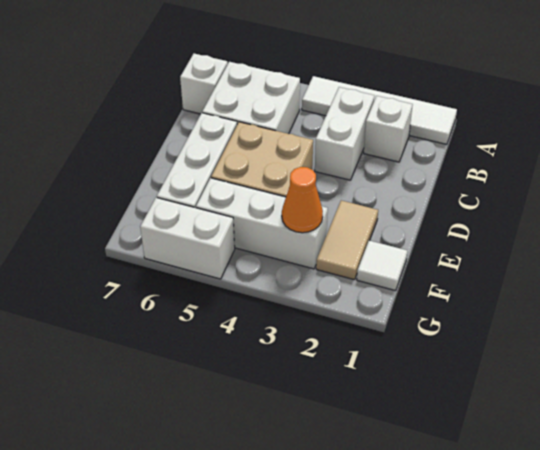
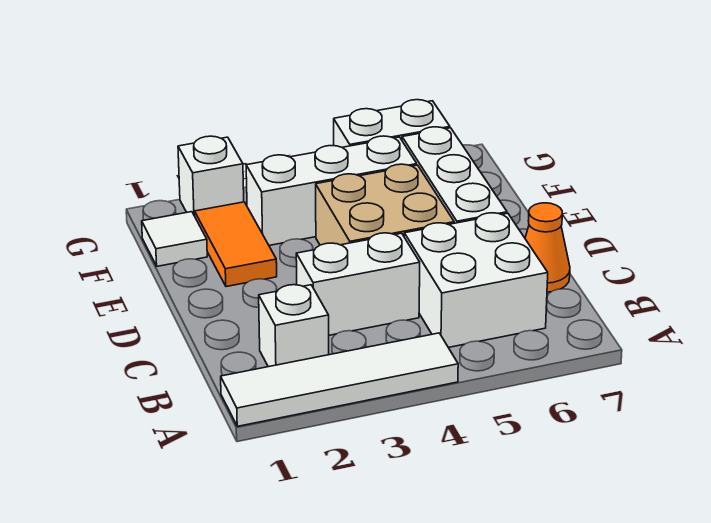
white 1x2 brick [315,87,375,180] -> white 1x2 brick turned to [296,233,420,335]
white 1x1 brick [180,54,228,114] -> white 1x1 brick moved to [178,136,244,216]
tan 1x2 tile [316,200,378,280] -> orange 1x2 tile [195,202,277,287]
orange 1x1 cone [282,167,323,233] -> orange 1x1 cone moved to [525,203,570,292]

